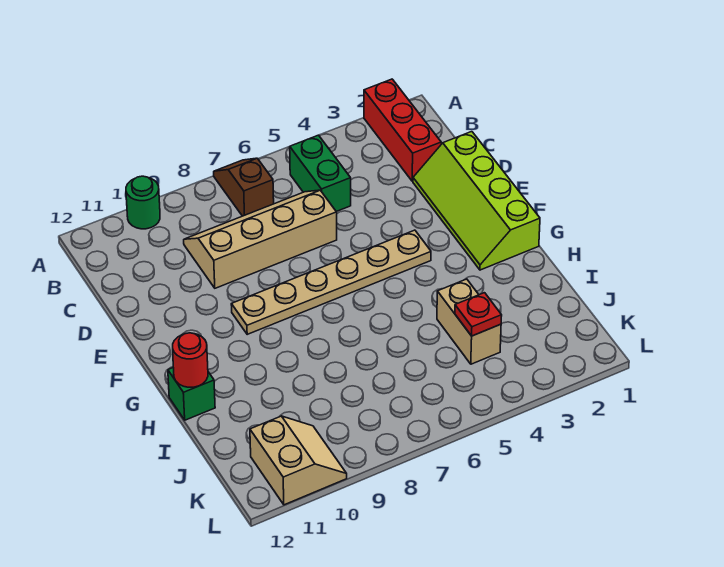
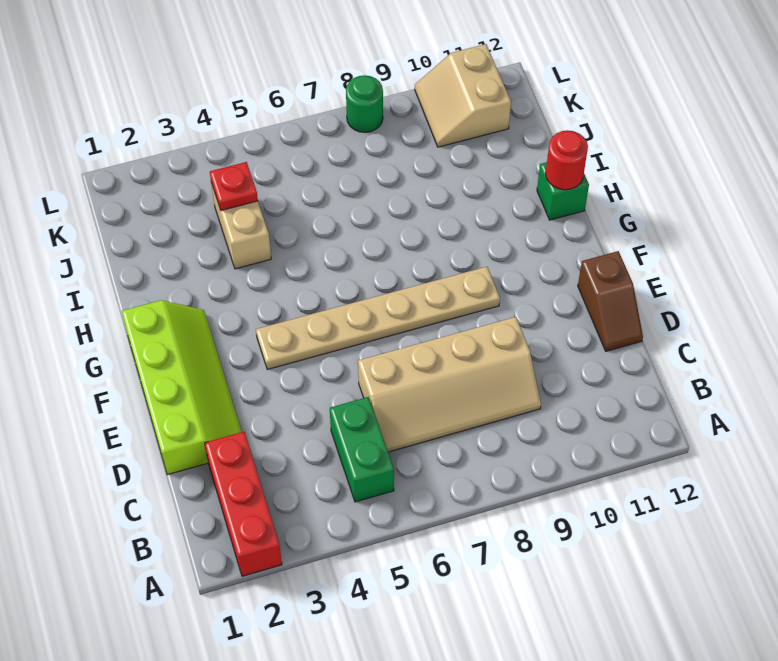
brown 1x2 slope [214,158,274,216] -> brown 1x2 slope moved to [578,251,643,351]
green 1x1 round brick [126,176,160,229] -> green 1x1 round brick moved to [346,75,383,132]

